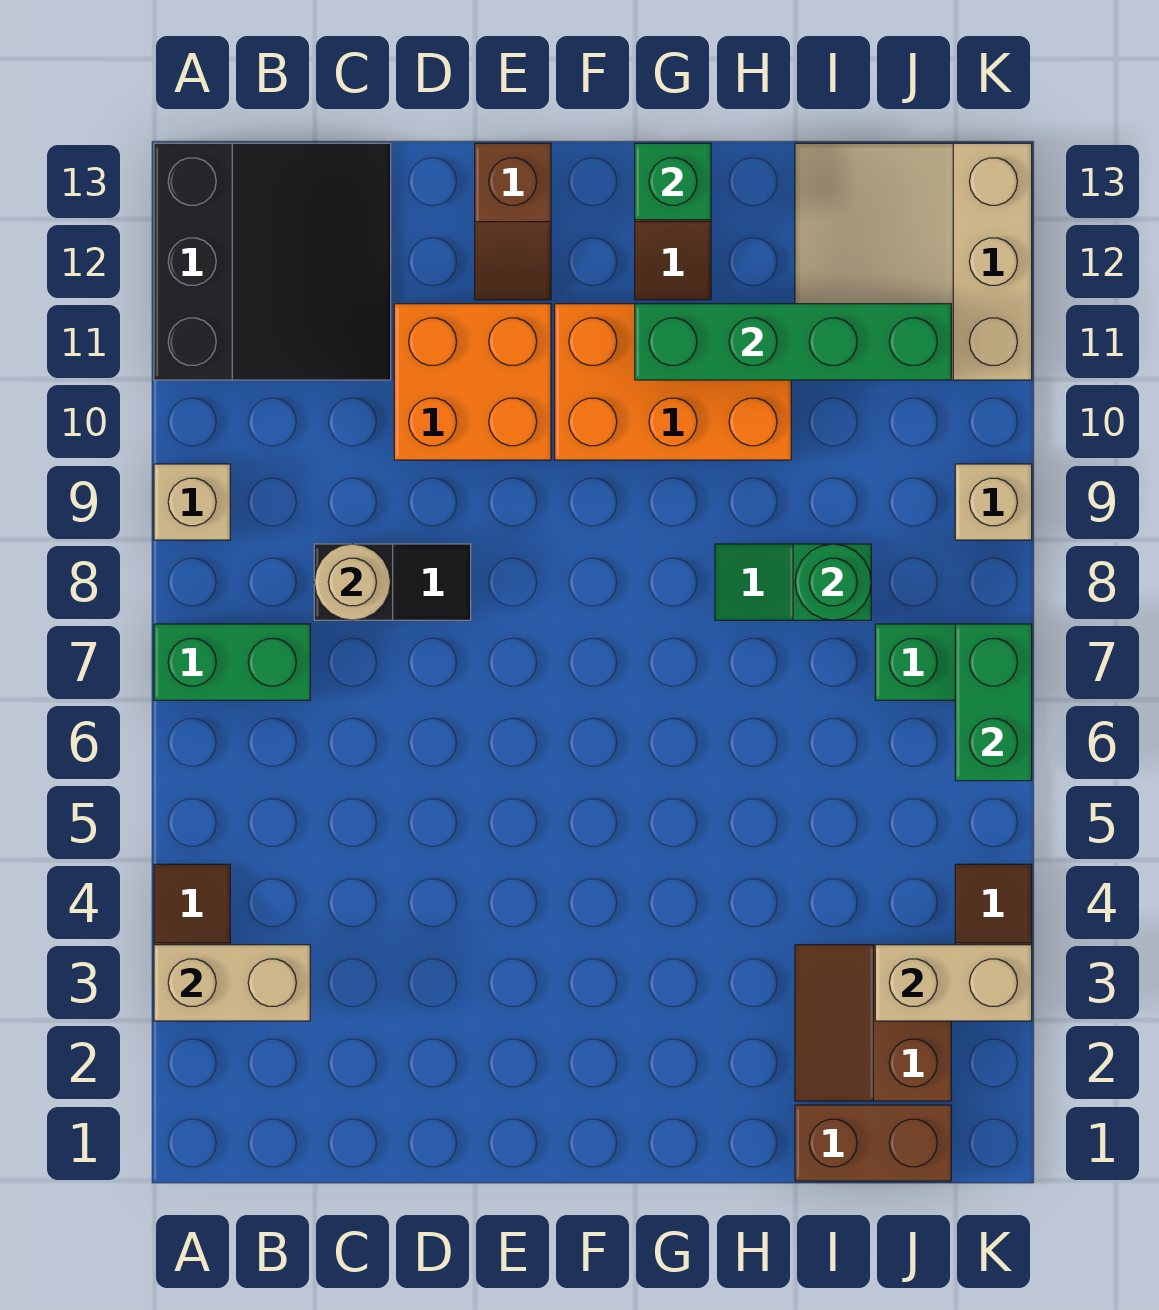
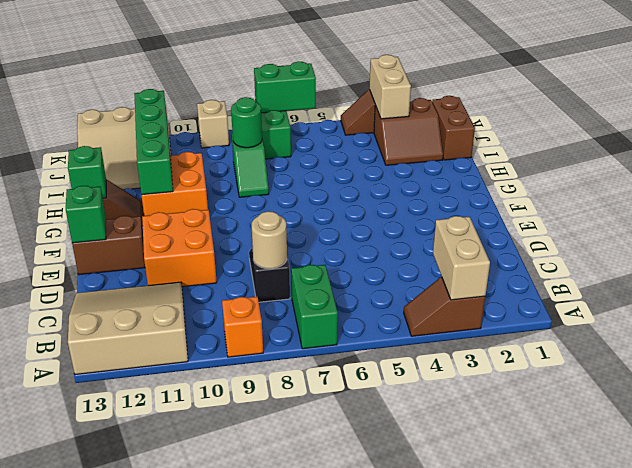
tan 1x1 brick [154,464,230,540] -> orange 1x1 brick [222,297,263,357]
black 3x3 slope [154,143,391,380] -> tan 3x3 slope [68,282,188,375]
brown 1x2 slope [475,143,551,300] -> brown 1x2 brick [72,216,145,275]
none -> green 1x1 brick [66,186,106,243]
orange 2x3 brick [555,304,791,460] -> orange 2x2 brick [142,152,208,216]

